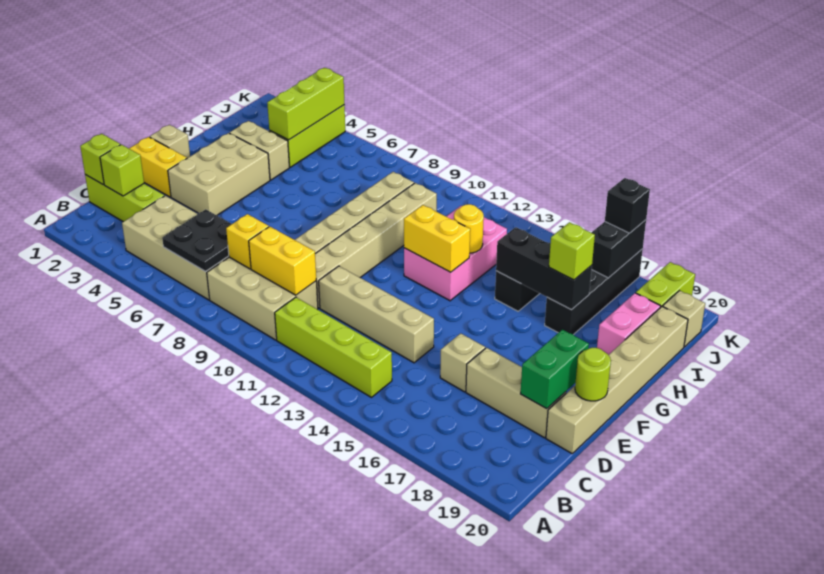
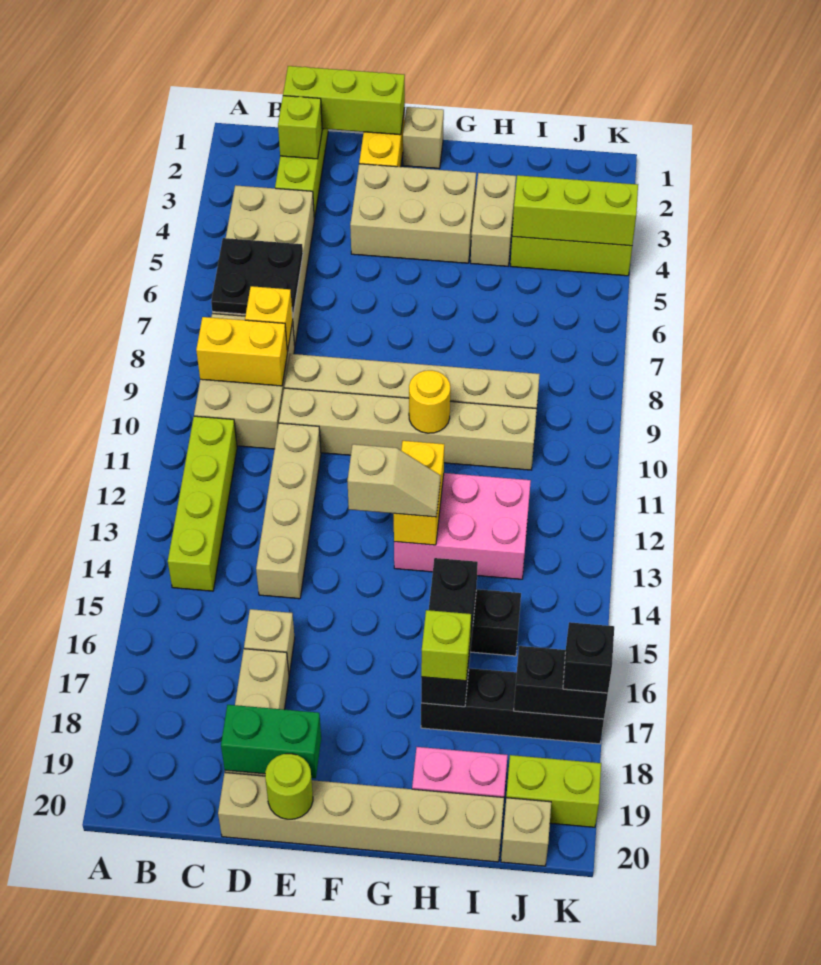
lime 1x1 brick [80,134,120,185] -> lime 1x3 brick [283,66,405,135]
yellow 1x2 brick [249,227,316,295] -> yellow 1x2 brick turned to [196,317,288,386]
none -> tan 1x2 slope [348,444,440,517]
yellow 1x1 round brick [454,204,484,253] -> yellow 1x1 round brick moved to [409,370,450,433]

